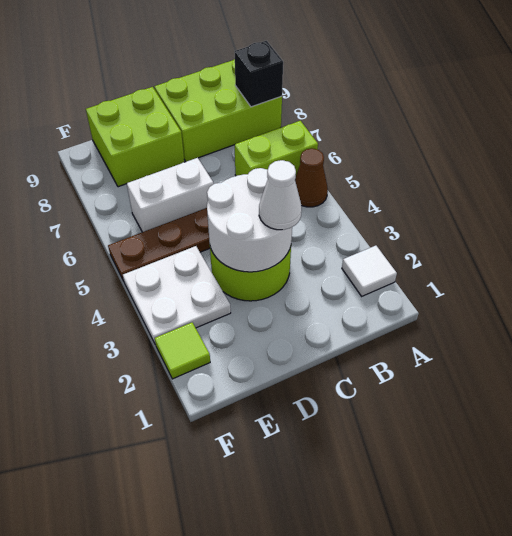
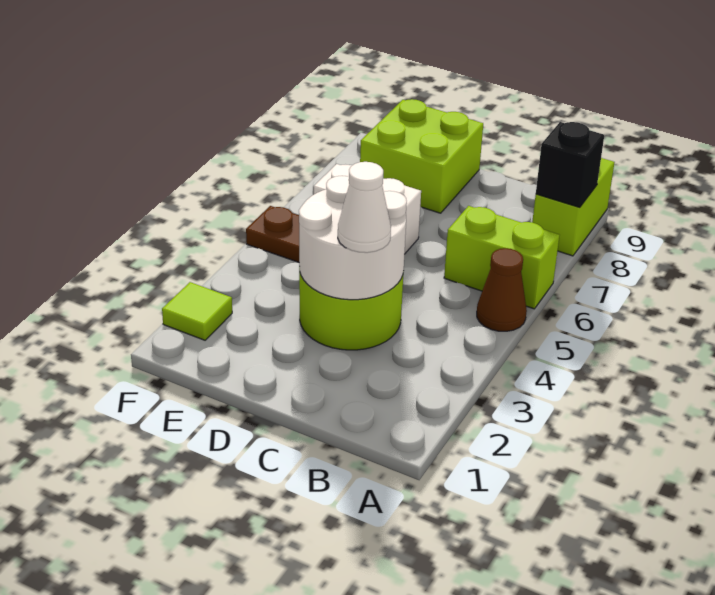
white 1x1 tile [342,246,397,296] -> none
lime 2x3 brick [154,59,282,162] -> lime 1x2 brick [532,158,615,256]
white 2x2 plate [123,246,231,345] -> none

